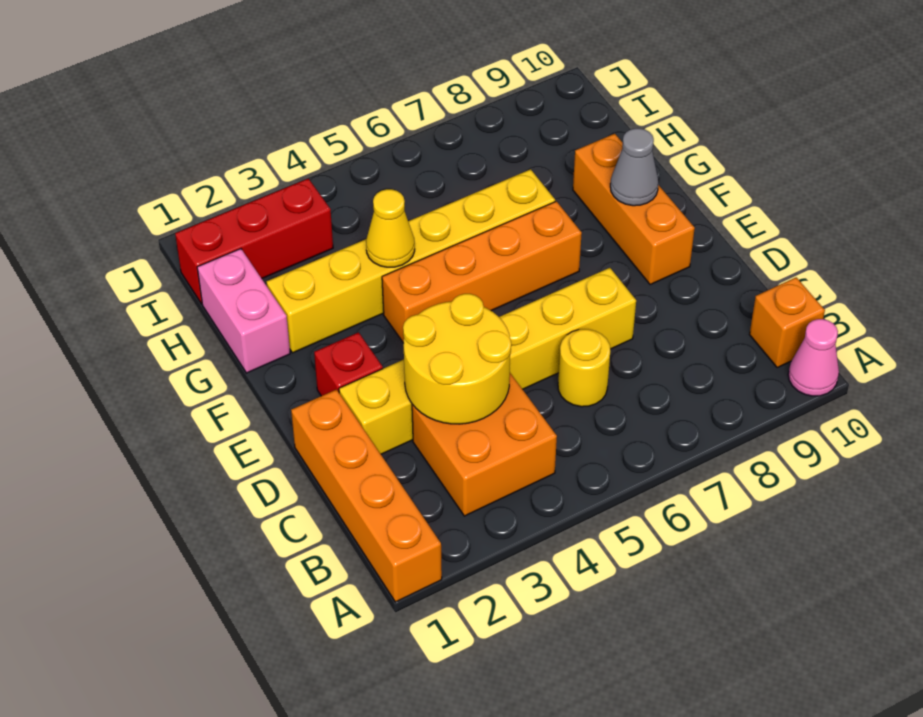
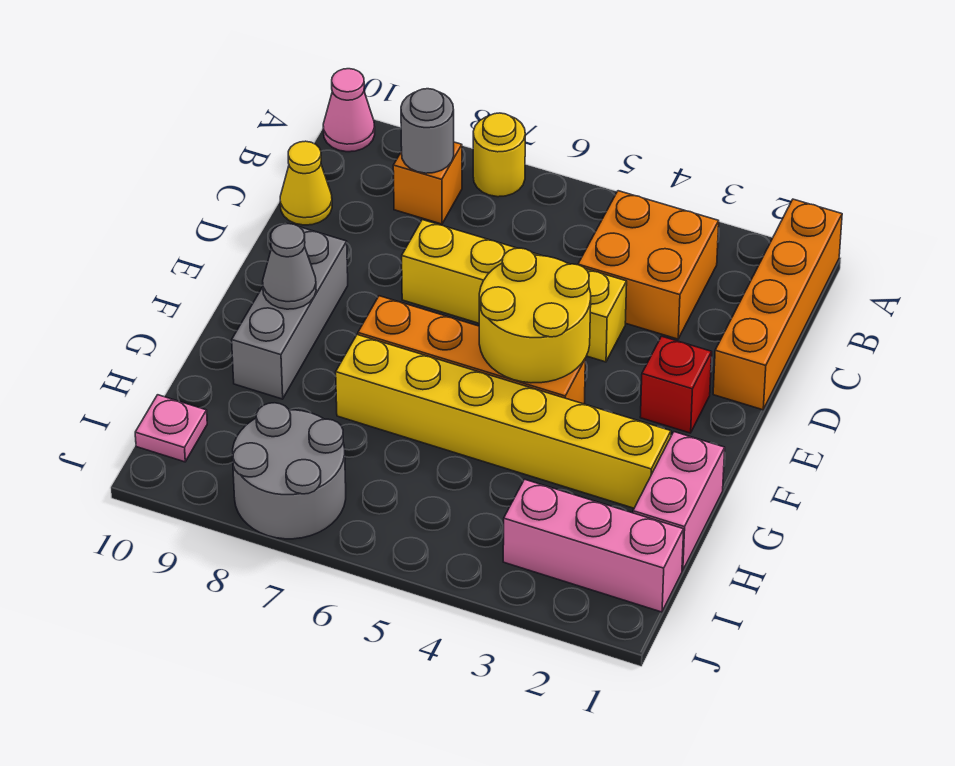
none -> grey 1x1 round brick [401,89,454,173]
orange 1x1 brick [750,277,825,367] -> orange 1x1 brick moved to [393,142,462,224]
yellow 2x2 round brick [403,294,511,424] -> yellow 2x2 round brick moved to [479,248,591,383]
yellow 1x1 round brick [558,329,610,407] -> yellow 1x1 round brick moved to [473,113,525,197]
yellow 1x6 brick [339,268,636,454] -> yellow 1x4 brick [402,220,627,362]
orange 1x3 brick [573,134,695,285] -> grey 1x3 brick [232,227,348,399]
yellow 1x1 cone [366,189,415,267] -> yellow 1x1 cone moved to [280,141,332,225]
red 1x3 brick [175,179,333,304] -> pink 1x3 brick [503,479,684,612]
none -> grey 2x2 round brick [232,403,346,539]
none -> pink 1x1 plate [135,395,207,462]

